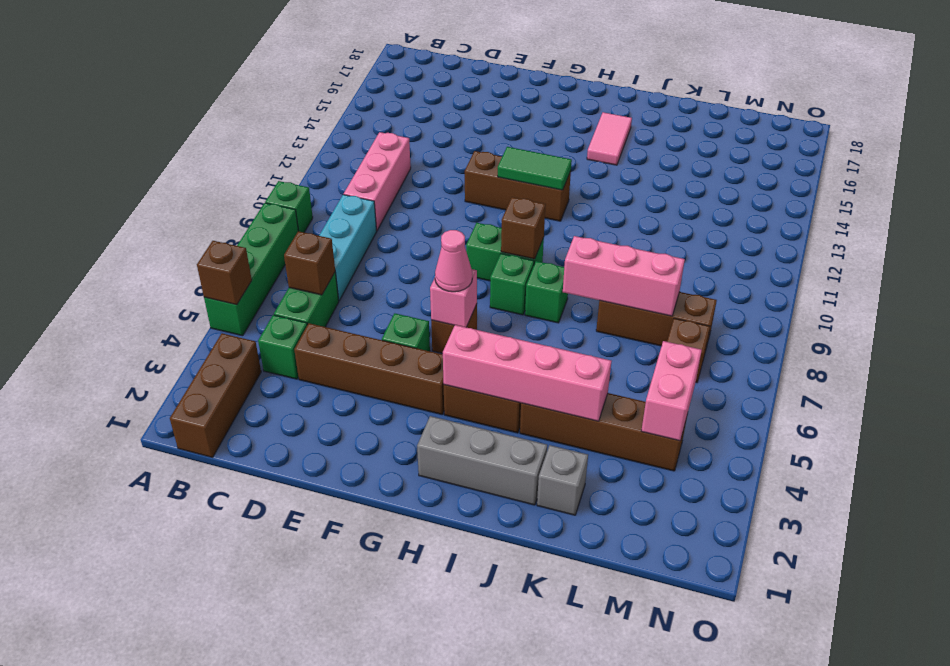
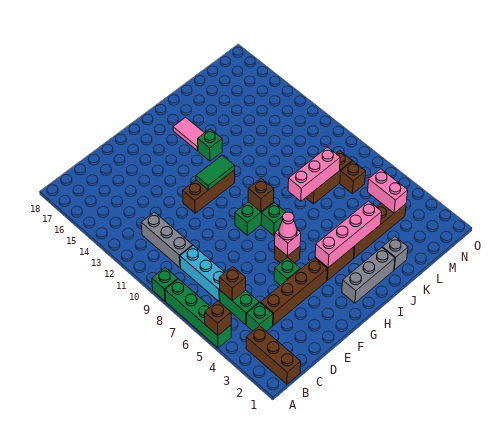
pink 1x3 brick [344,132,411,231] -> grey 1x3 brick [141,212,193,268]
green 1x1 brick [525,261,568,323] -> green 1x1 brick moved to [198,129,223,161]

